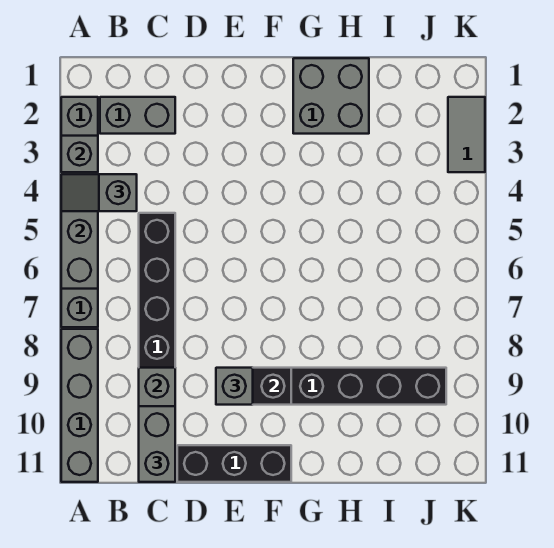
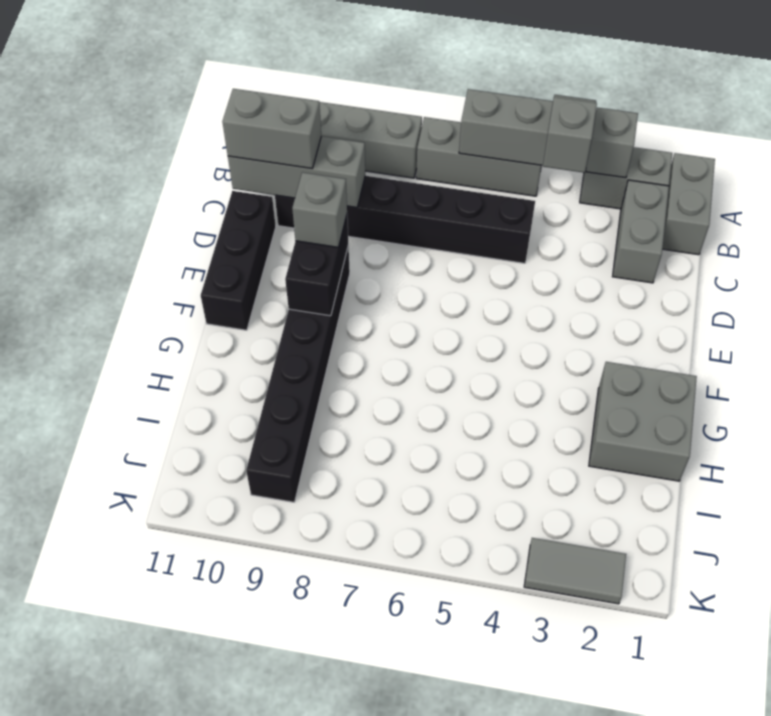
none -> grey 1x2 brick [662,153,715,255]

